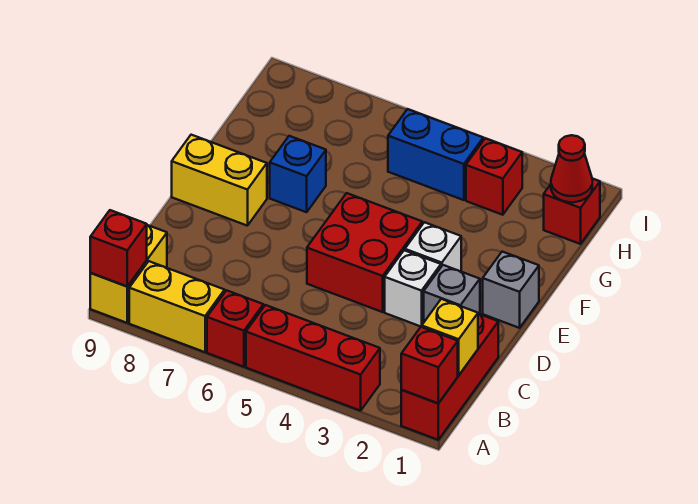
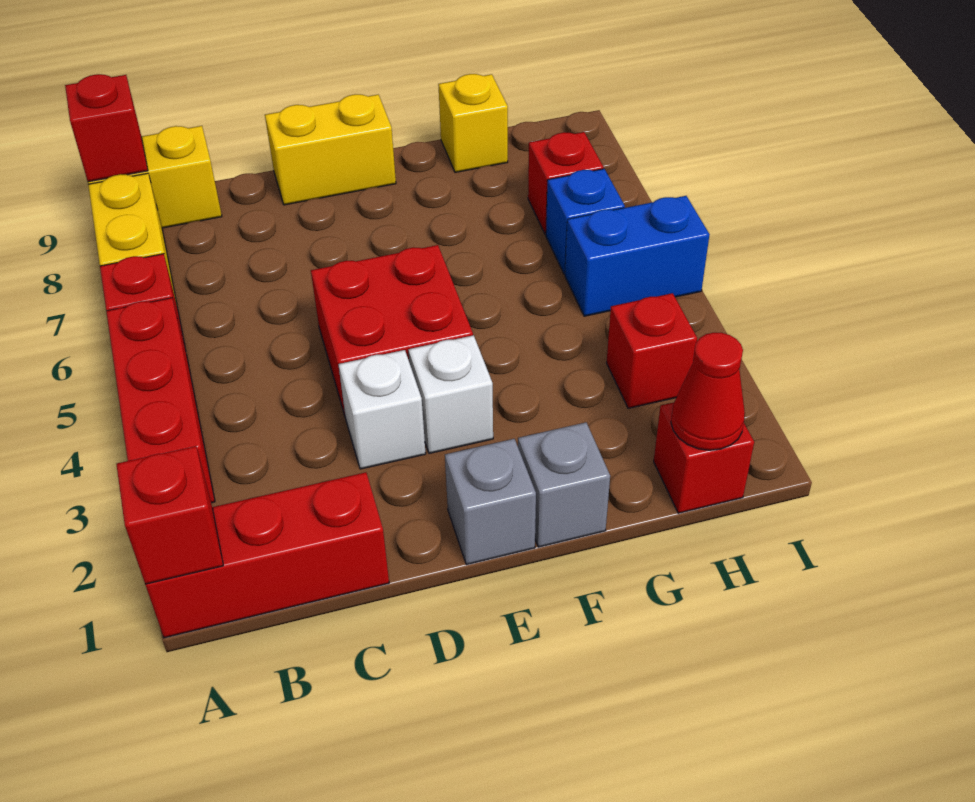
yellow 1x1 brick [422,299,478,375] -> yellow 1x1 brick moved to [438,74,508,172]
grey 1x1 brick [424,265,480,322] -> grey 1x1 brick moved to [518,422,610,547]
yellow 1x2 brick [172,135,267,226] -> yellow 1x2 brick turned to [265,94,396,205]
blue 1x1 brick [270,136,326,212] -> blue 1x1 brick moved to [546,169,625,274]
blue 1x2 brick [388,109,483,200] -> blue 1x2 brick turned to [565,196,710,316]
none -> red 1x1 brick [528,132,603,235]

